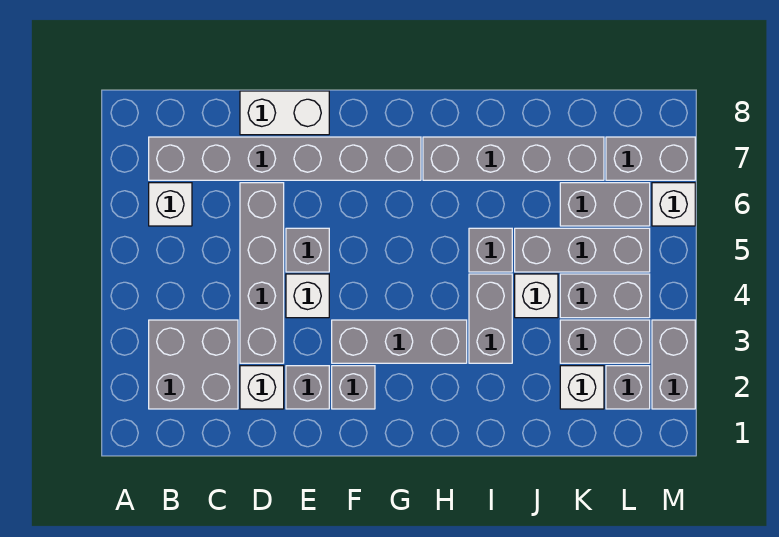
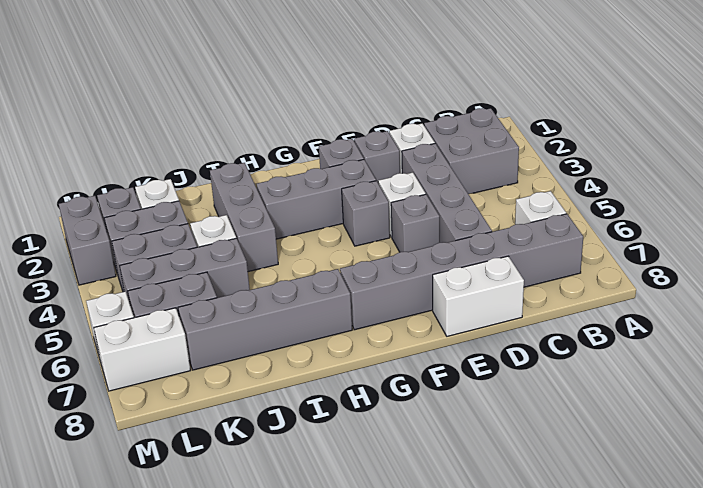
grey 1x2 brick [469,274,512,363] -> grey 1x3 brick [210,163,278,272]
grey 1x1 brick [469,228,512,272] -> grey 1x1 brick moved to [342,181,390,246]
grey 1x2 brick [606,137,695,180] -> white 1x2 brick [94,308,191,391]

